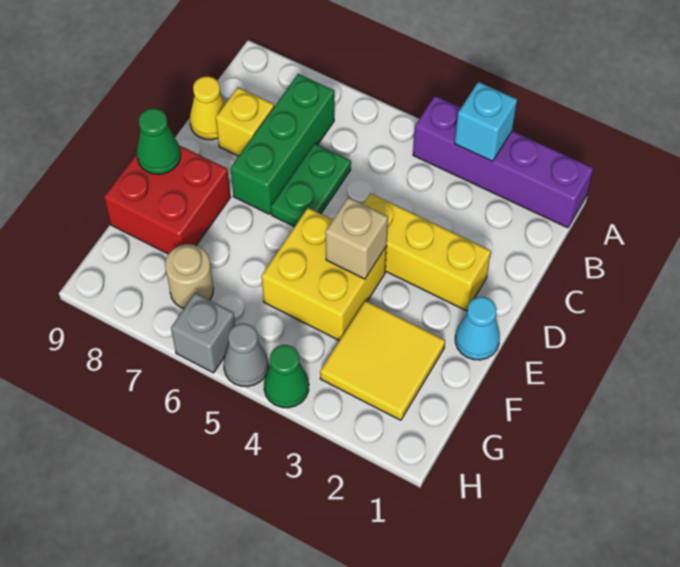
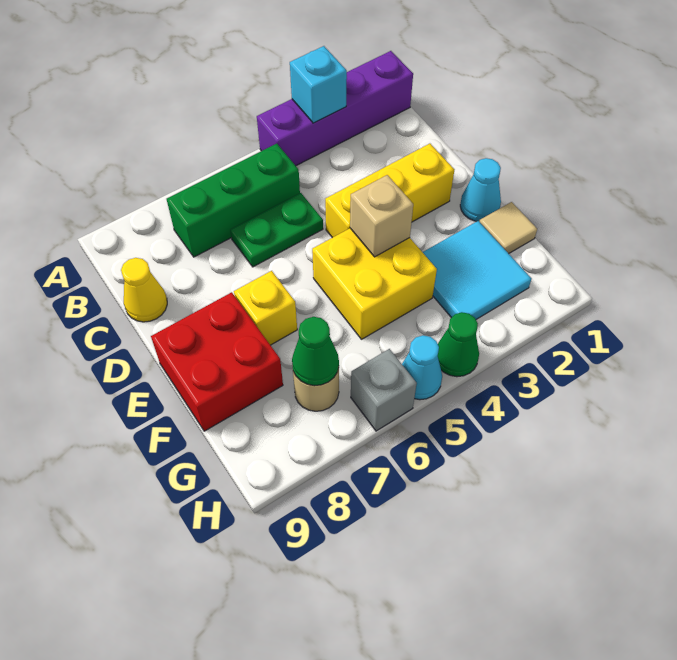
green 1x3 brick [230,74,334,214] -> green 1x3 brick turned to [167,144,300,257]
green 1x2 plate [271,143,351,227] -> green 1x2 plate turned to [230,193,323,267]
yellow 1x1 brick [216,87,274,156] -> yellow 1x1 brick moved to [234,271,297,345]
green 1x1 cone [137,108,181,174] -> green 1x1 cone moved to [292,317,339,386]
none -> tan 1x1 tile [479,202,537,254]
yellow 2x2 tile [320,301,445,420] -> cyan 2x2 tile [423,221,532,319]
grey 1x1 cone [223,324,268,387] -> cyan 1x1 cone [402,335,442,400]

